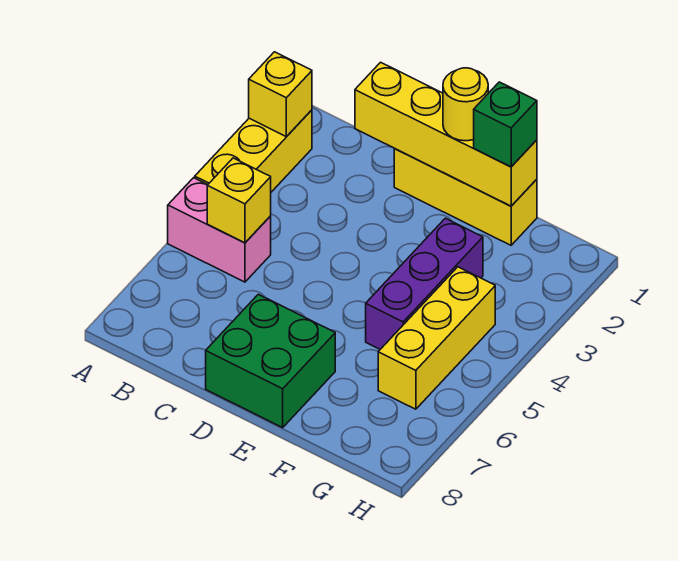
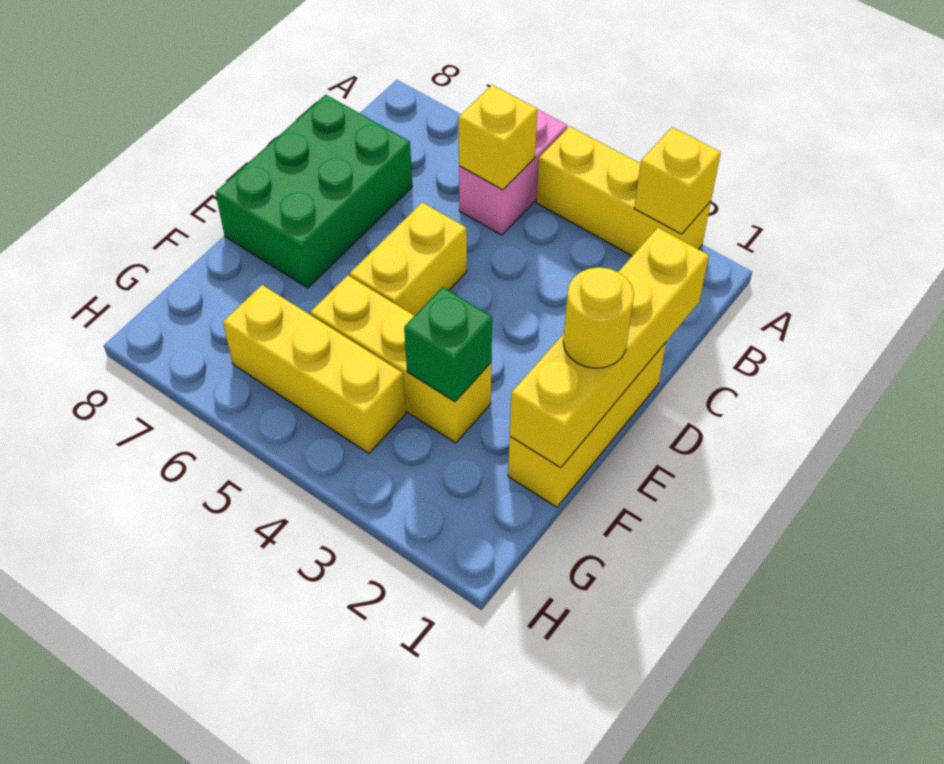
none -> yellow 1x2 brick [350,202,467,316]
green 2x2 brick [206,294,335,428] -> green 2x3 brick [215,95,412,288]
green 1x1 brick [474,82,537,167] -> green 1x1 brick moved to [404,287,492,402]
purple 1x3 brick [366,218,483,349] -> yellow 1x3 brick [310,275,491,443]

